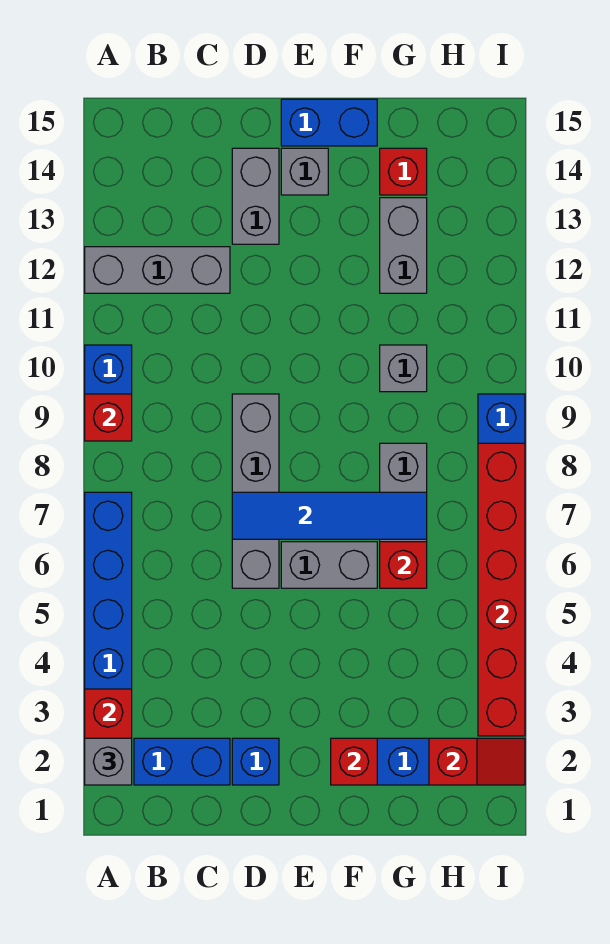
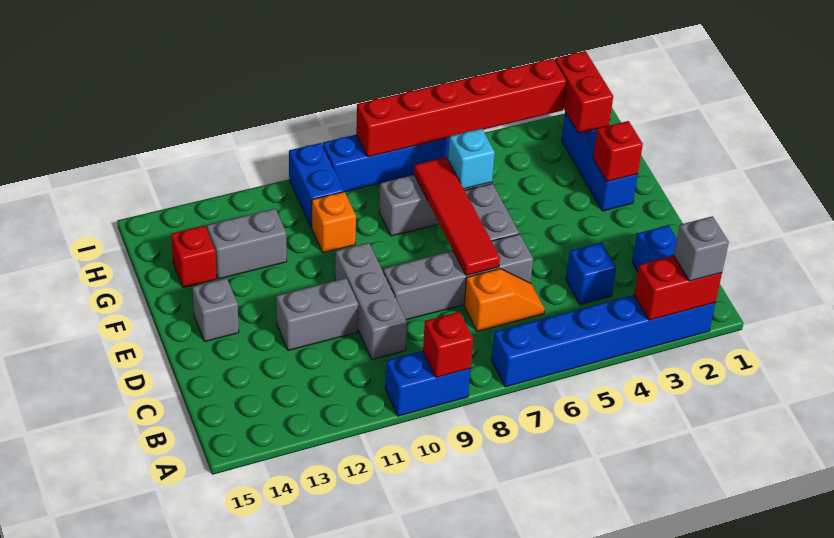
grey 1x3 brick [85,247,230,293] -> grey 1x3 brick moved to [335,243,407,359]
none -> orange 1x2 slope [464,269,545,332]
blue 1x1 brick [232,738,279,785] -> blue 1x1 brick moved to [566,242,616,304]
blue 1x4 tile [232,492,427,539] -> red 1x4 tile [414,157,500,276]
grey 1x2 brick [232,148,279,244] -> grey 1x2 brick moved to [276,278,358,351]
blue 1x2 brick [281,99,377,146] -> blue 1x2 brick moved to [289,143,344,227]
red 1x1 brick [380,542,427,588] -> cyan 1x1 brick [448,129,495,189]
grey 1x1 brick [380,345,427,392] -> orange 1x1 brick [311,192,356,253]
red 1x2 slope [429,738,525,785] -> red 1x2 brick [555,51,613,133]

